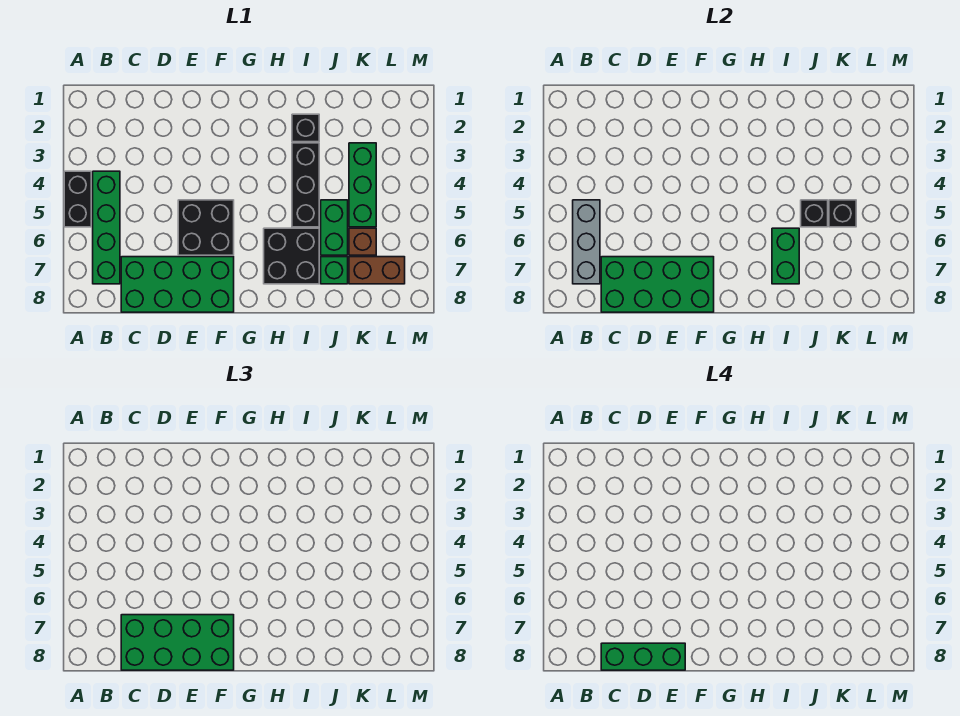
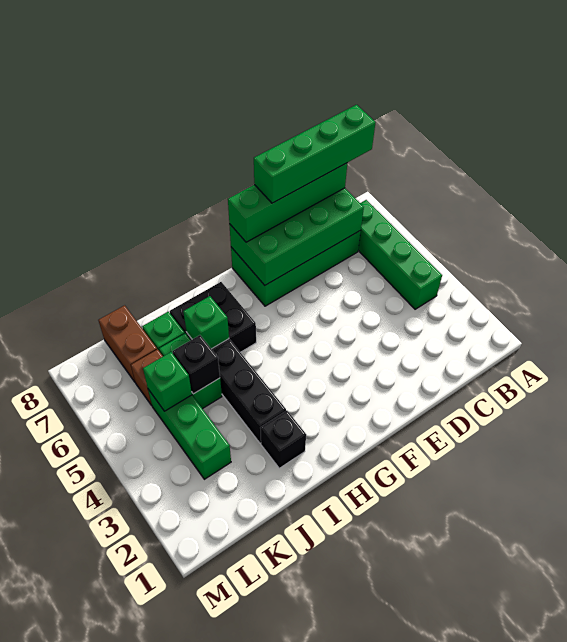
black 1x2 brick [64,171,91,227] -> none
grey 1x3 brick [573,200,600,284] -> none
green 2x4 brick [121,615,234,670] -> green 1x4 brick [228,163,347,242]
green 1x3 brick [601,643,685,670] -> green 1x4 brick [254,105,376,203]
black 2x2 brick [178,200,234,255] -> none
green 1x2 brick [772,228,799,284] -> green 1x1 brick [183,296,229,349]
black 1x1 brick [829,200,856,227] -> green 1x1 brick [143,352,192,411]
brown 1x2 brick [349,257,405,284] -> brown 1x2 brick turned to [99,305,157,382]

